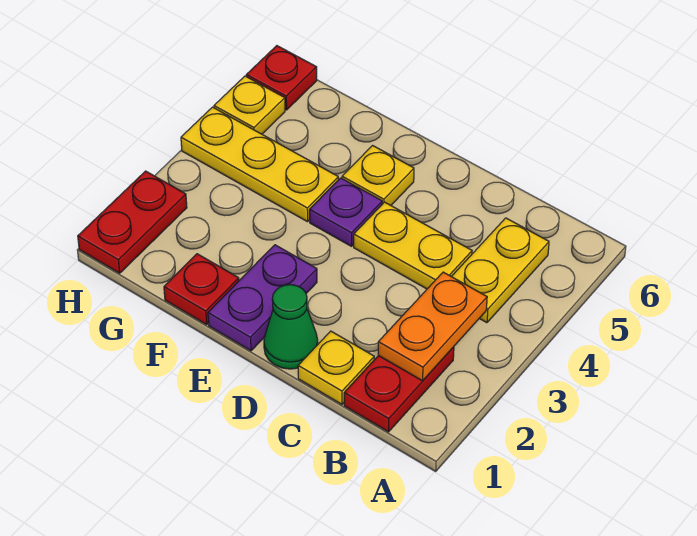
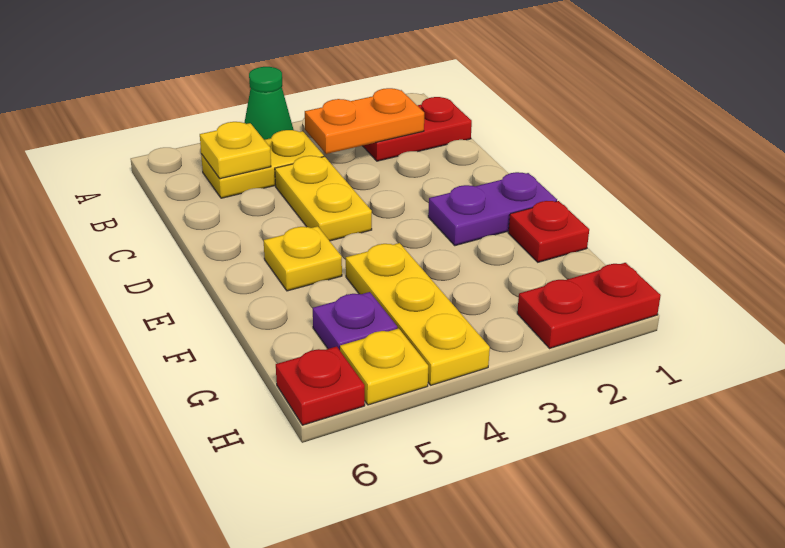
yellow 1x1 plate [298,331,374,404] -> yellow 1x1 plate moved to [200,122,271,179]
green 1x1 cone [264,285,318,369] -> green 1x1 cone moved to [244,67,294,140]
purple 1x1 plate [310,178,382,246] -> purple 1x1 plate moved to [313,292,397,350]

